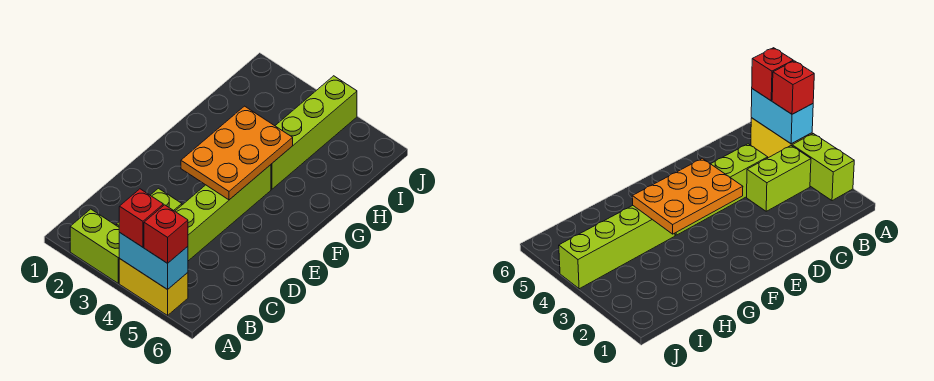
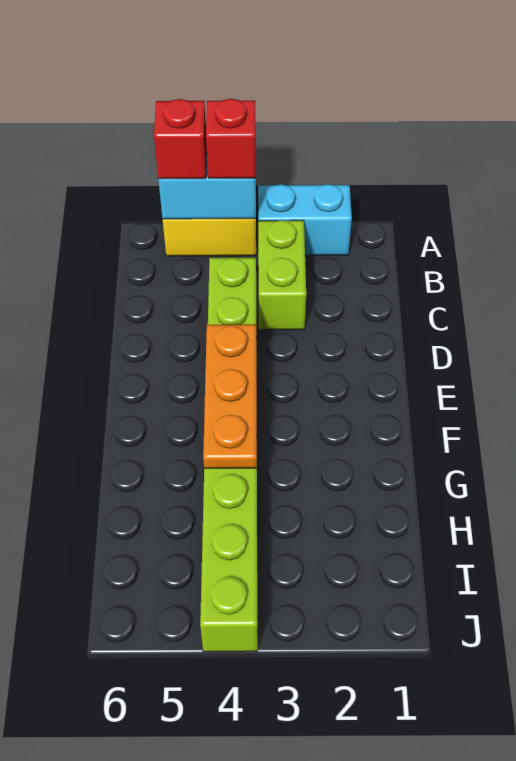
lime 1x2 brick [70,209,120,283] -> cyan 1x2 brick [258,184,352,256]
orange 2x3 plate [181,106,293,200] -> orange 1x3 plate [203,324,257,468]

